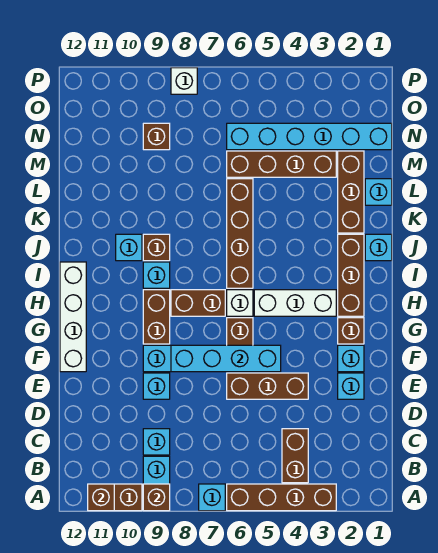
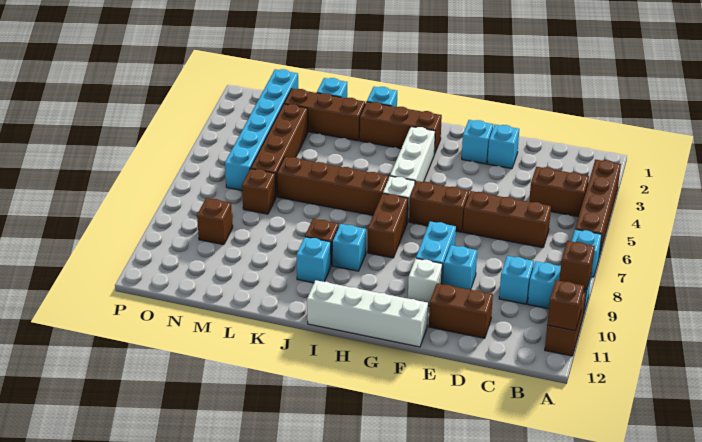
brown 1x3 brick [227,373,308,399] -> brown 1x3 brick turned to [463,191,551,248]
cyan 1x4 brick [171,345,281,372] -> none
brown 1x1 brick [338,318,364,344] -> brown 1x1 brick moved to [242,169,276,214]
brown 1x2 brick [143,290,170,344] -> brown 1x2 brick moved to [429,283,493,338]
white 1x1 brick [171,68,197,94] -> white 1x1 brick moved to [408,259,442,306]

